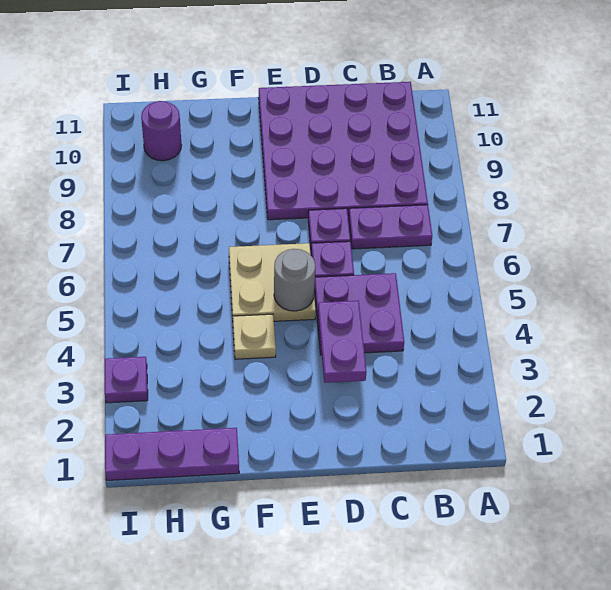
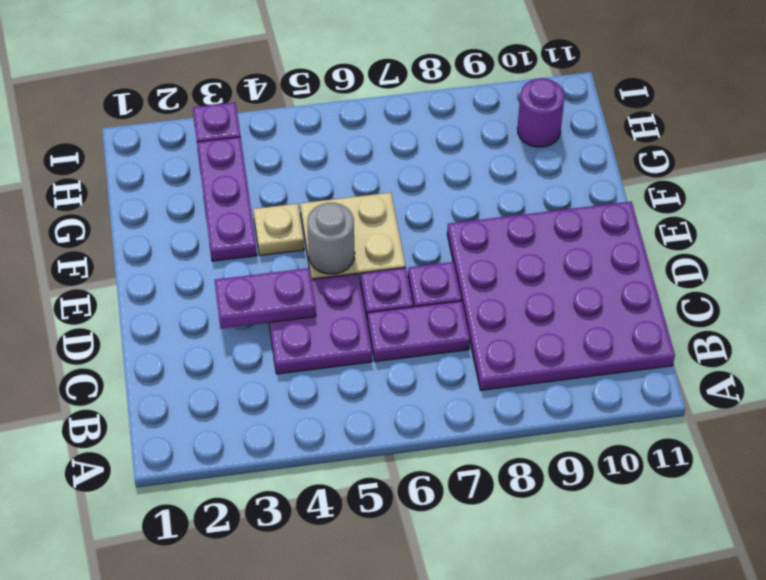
purple 1x2 plate [348,205,432,249] -> purple 1x2 plate turned to [367,301,470,362]
purple 1x3 plate [105,428,239,480] -> purple 1x3 plate moved to [197,137,257,261]

